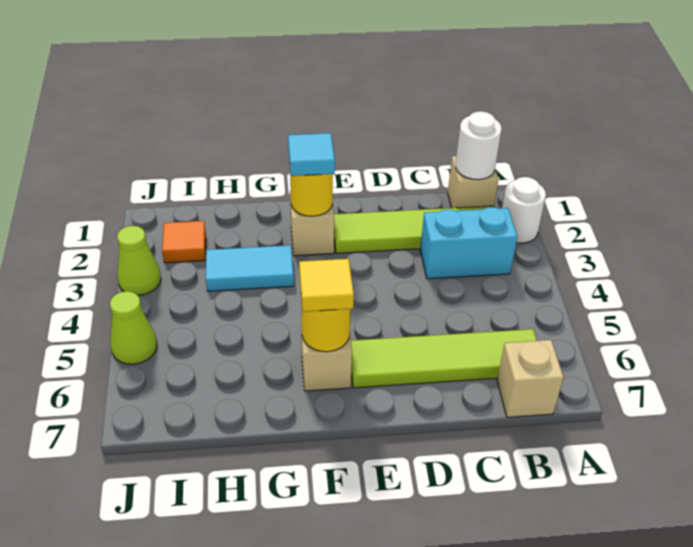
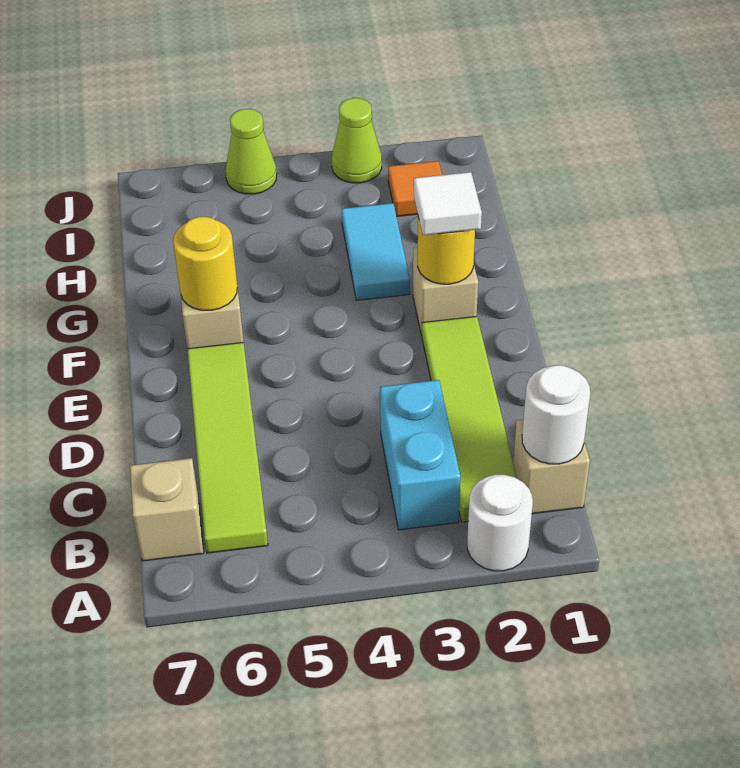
cyan 1x1 tile [288,133,335,176] -> white 1x1 tile [414,172,482,235]
yellow 1x1 tile [299,259,354,312] -> none

